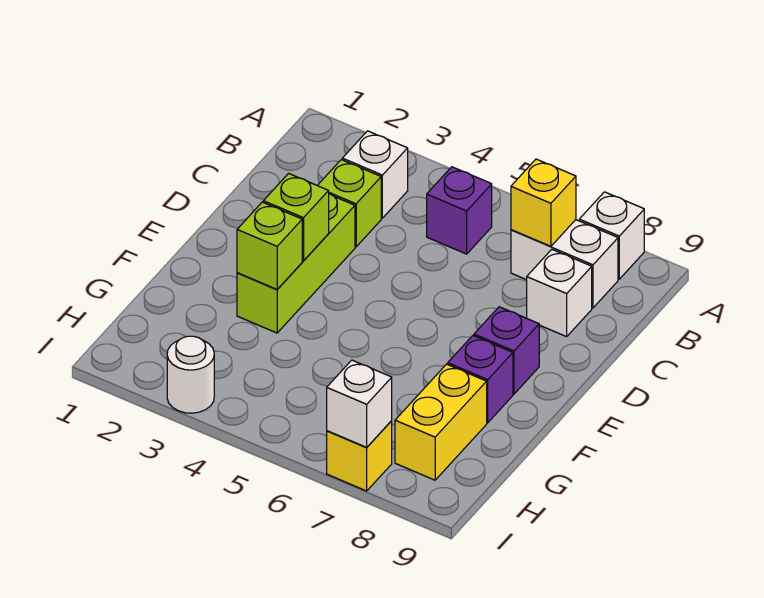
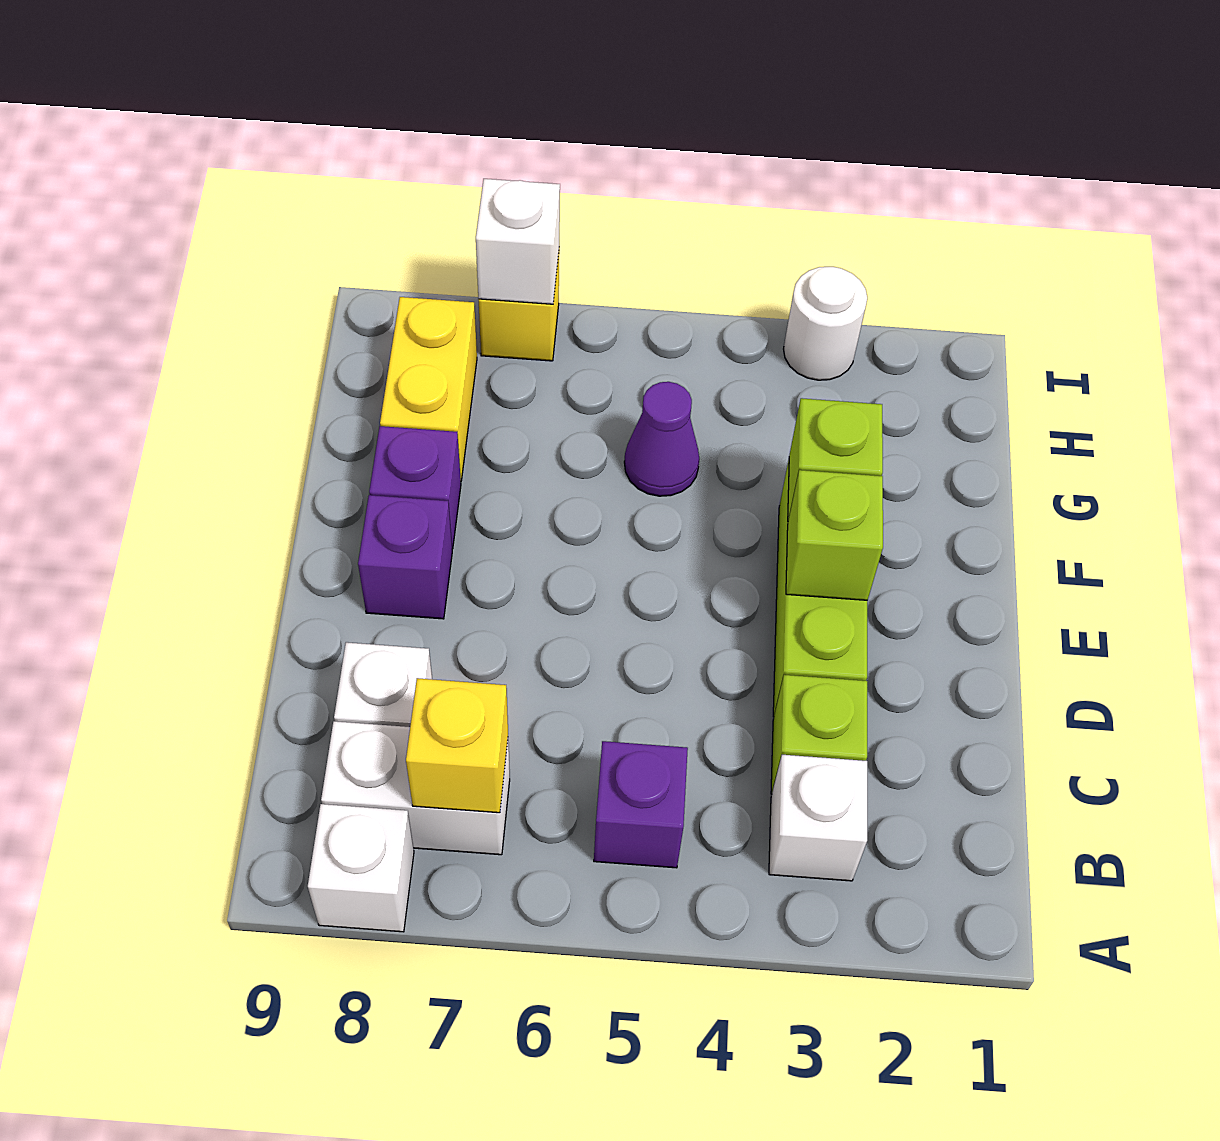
none -> purple 1x1 cone [624,382,699,496]

